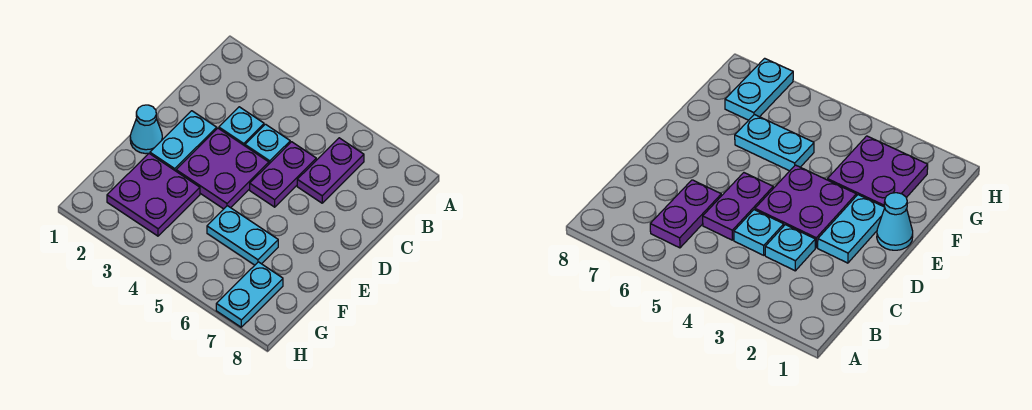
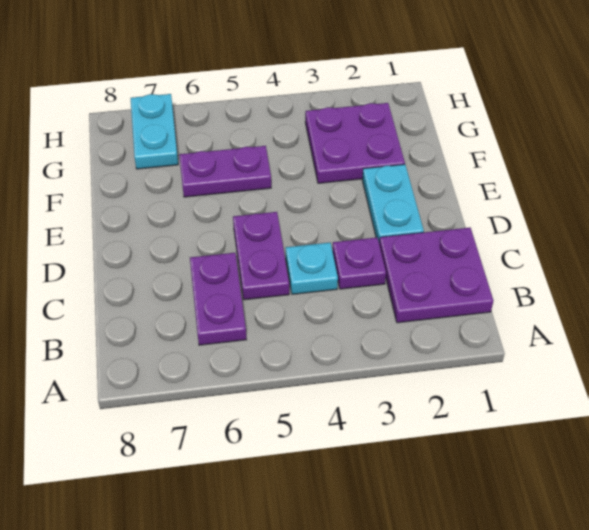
cyan 1x1 plate [219,107,264,146] -> purple 1x1 plate [333,237,386,289]
purple 2x2 plate [176,128,269,209] -> purple 2x2 plate moved to [379,228,493,323]
cyan 1x1 cone [130,105,162,154] -> none
cyan 1x2 plate [207,206,278,265] -> purple 1x2 plate [179,146,271,197]

